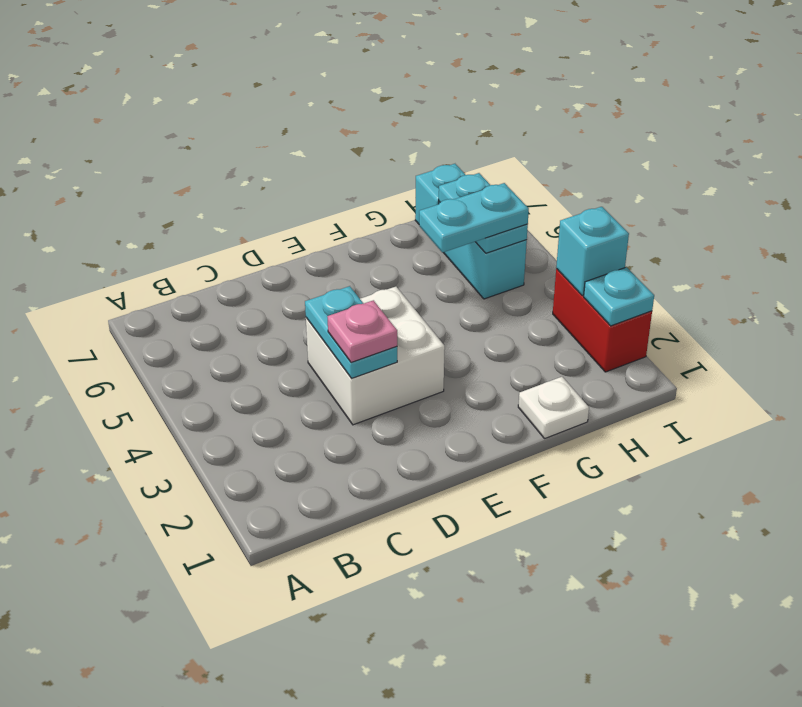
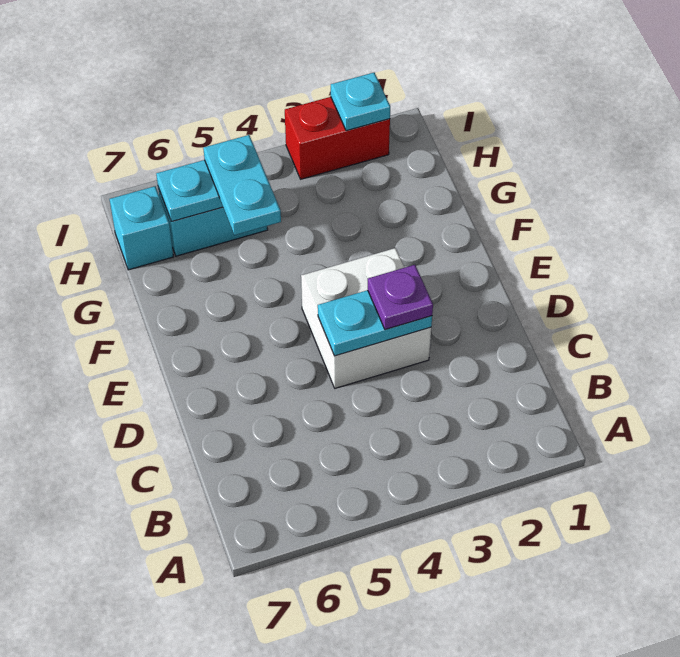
pink 1x1 plate [327,300,397,362] -> purple 1x1 plate [368,265,433,330]
white 1x1 plate [518,377,589,438] -> none
cyan 1x1 brick [556,207,629,296] -> none

